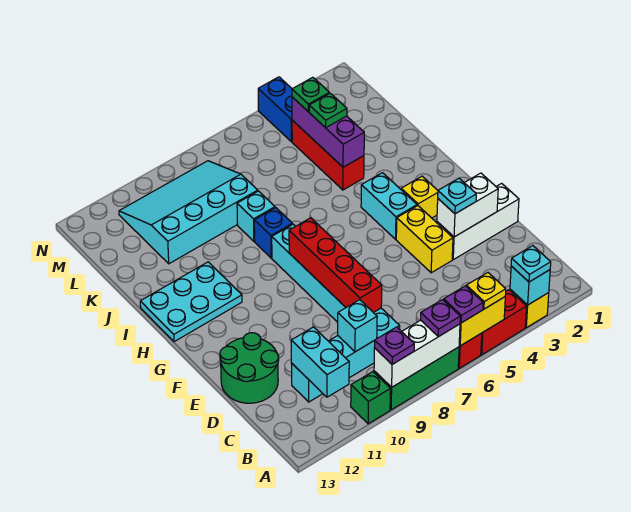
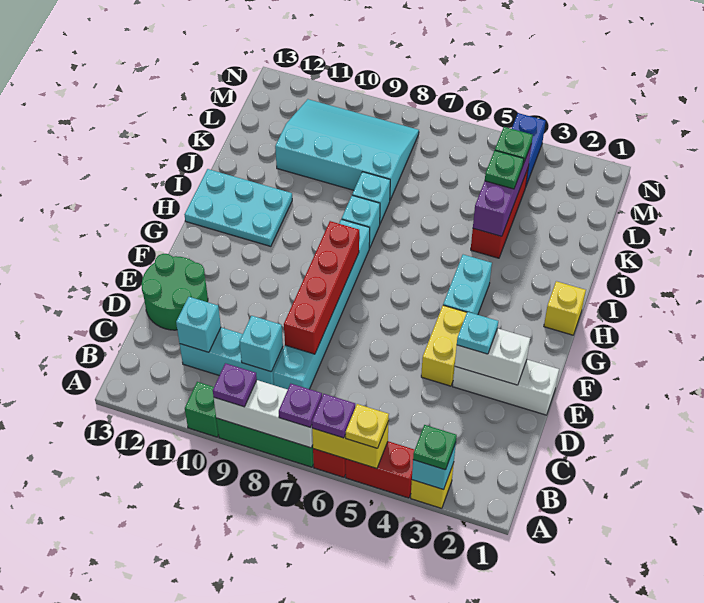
cyan 1x1 plate [511,246,551,282] -> green 1x1 plate [413,425,457,470]
cyan 1x2 brick [291,327,349,397] -> cyan 1x1 brick [176,297,221,352]
yellow 1x1 brick [401,176,438,218] -> yellow 1x1 brick moved to [544,281,586,335]
blue 1x1 brick [254,208,292,258] -> cyan 1x1 brick [342,195,380,248]

